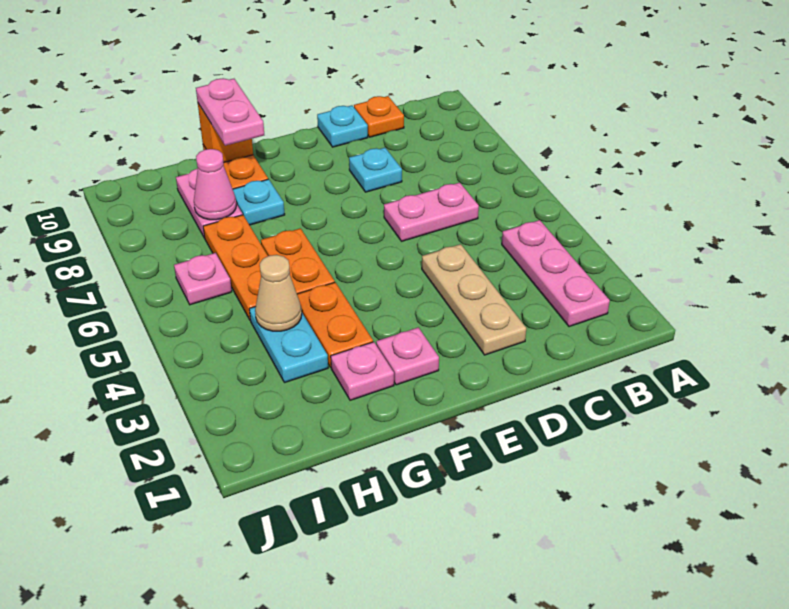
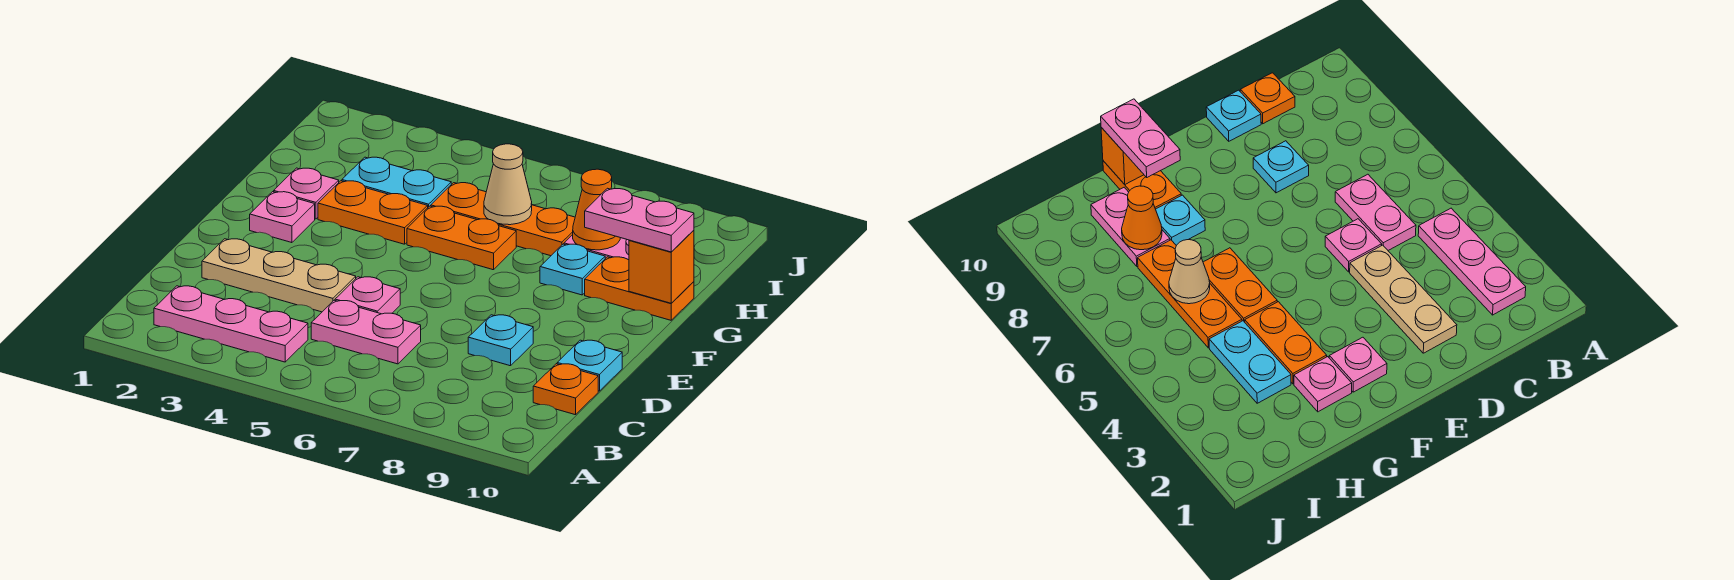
pink 1x2 plate [384,182,479,241] -> pink 1x2 plate turned to [311,300,421,364]
tan 1x1 cone [255,255,302,331] -> tan 1x1 cone moved to [484,144,532,225]
pink 1x1 cone [194,149,236,220] -> orange 1x1 cone [573,169,620,250]
pink 1x1 plate [174,253,232,305] -> pink 1x1 plate moved to [335,277,400,314]

